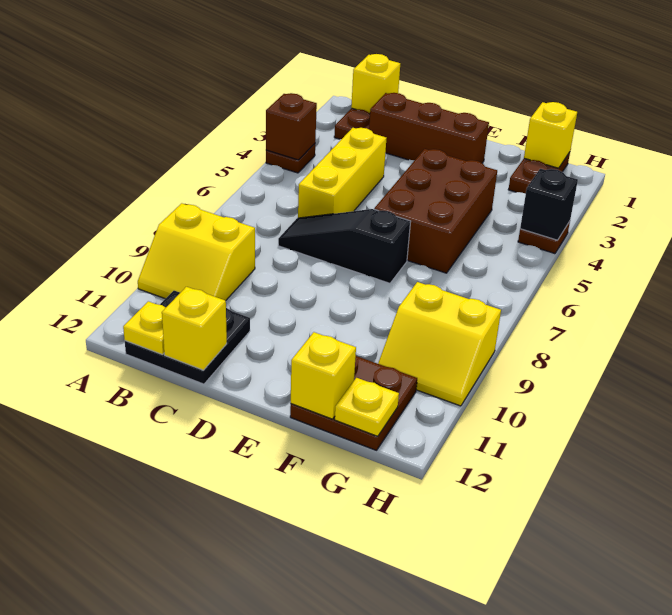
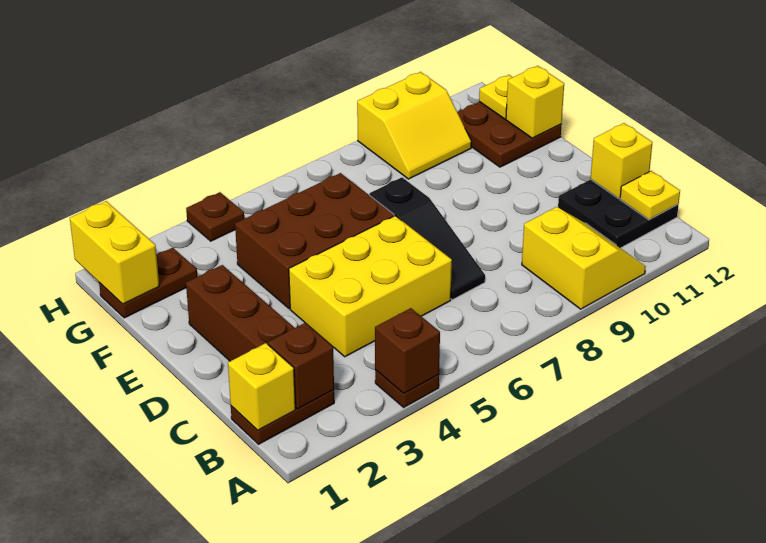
none -> brown 1x1 brick [268,323,334,409]
yellow 1x3 brick [298,128,387,218] -> yellow 2x3 brick [289,216,452,357]
yellow 1x1 brick [524,102,577,168] -> yellow 1x2 brick [70,201,159,304]
yellow 2x2 slope [378,282,501,406] -> yellow 2x2 slope turned to [357,72,472,179]
black 1x1 brick [520,169,578,240] -> none

